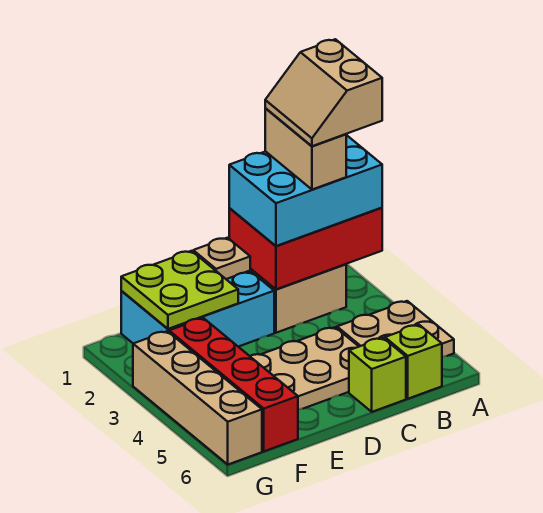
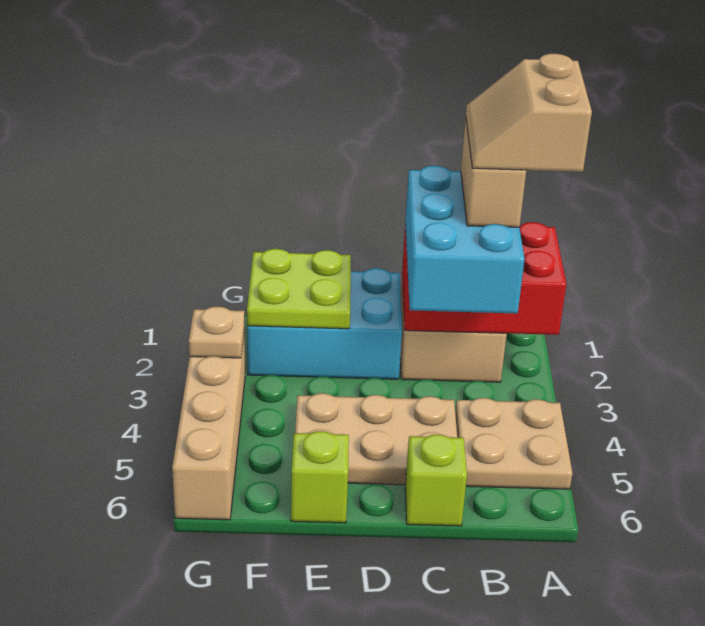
cyan 2x3 brick [229,135,382,246] -> cyan 2x3 brick turned to [405,166,525,313]
lime 1x1 brick [385,325,442,399] -> lime 1x1 brick moved to [291,431,349,523]
tan 1x1 plate [193,238,250,279] -> tan 1x1 plate moved to [189,306,244,358]
red 1x4 brick [169,318,298,451] -> none

